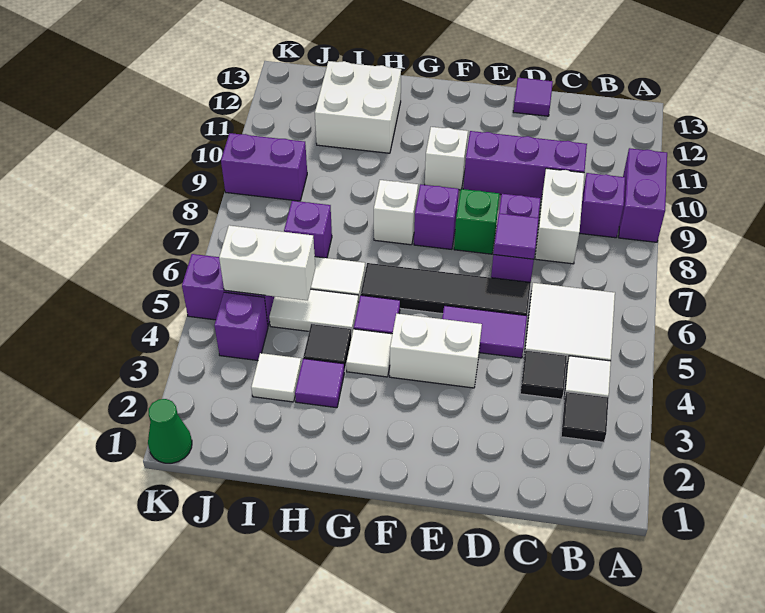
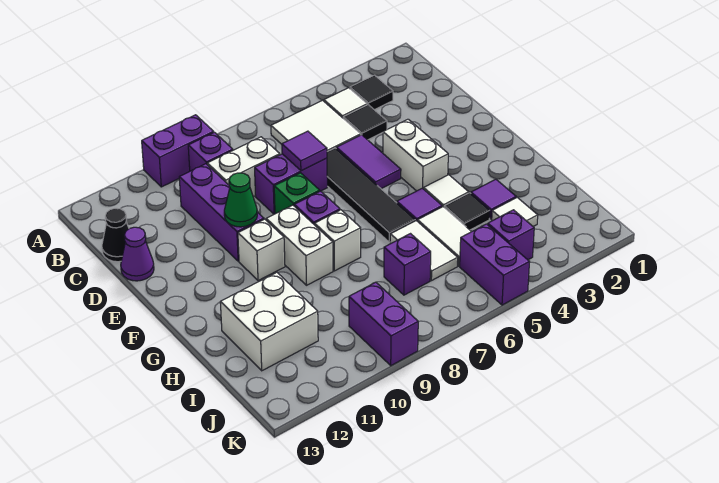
none -> black 1x1 cone [102,208,129,262]
purple 1x1 tile [513,78,553,116] -> purple 1x1 cone [121,227,154,281]
white 1x2 brick [219,225,315,300] -> white 1x2 brick moved to [266,205,333,285]
green 1x1 cone [148,399,192,463] -> green 1x1 cone moved to [224,173,257,227]

